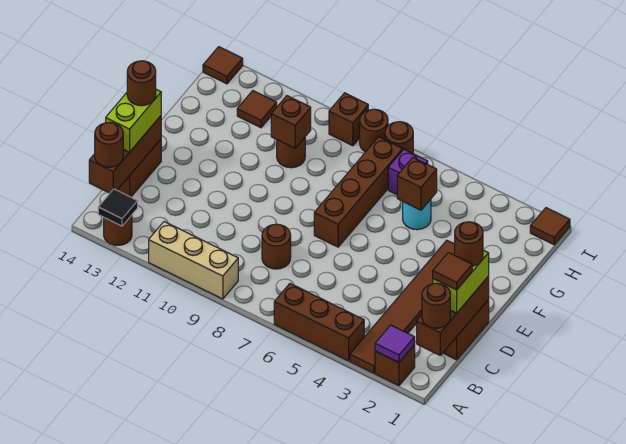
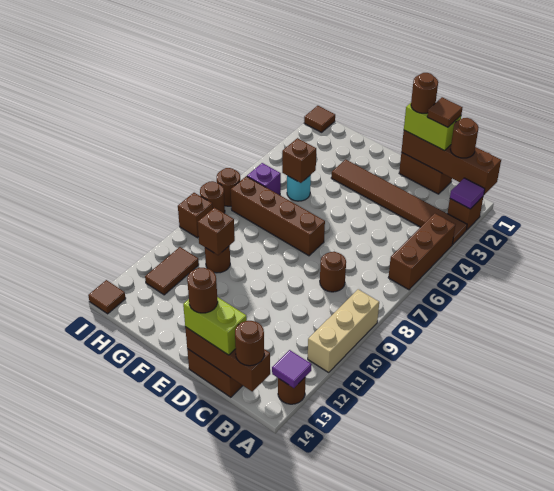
black 1x1 tile [98,189,138,226] -> purple 1x1 tile [272,350,312,388]
brown 1x3 brick [417,276,489,355] -> brown 1x4 brick [401,130,501,195]
brown 1x1 tile [237,91,277,128] -> brown 1x2 tile [145,247,199,295]

